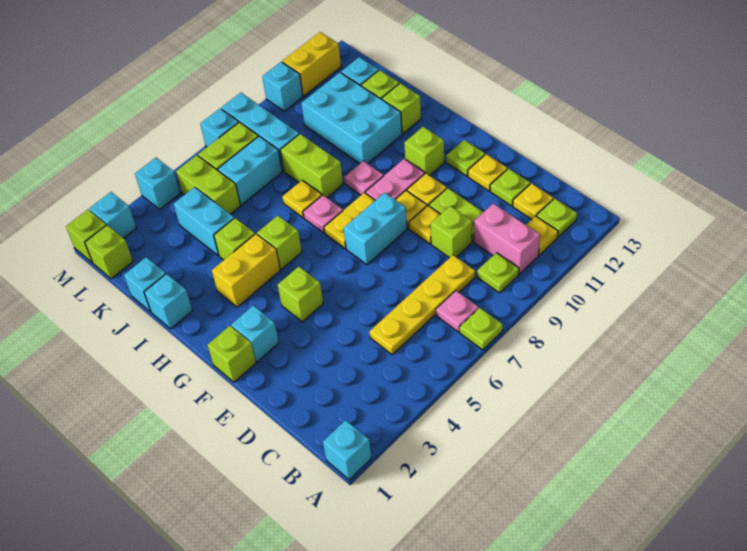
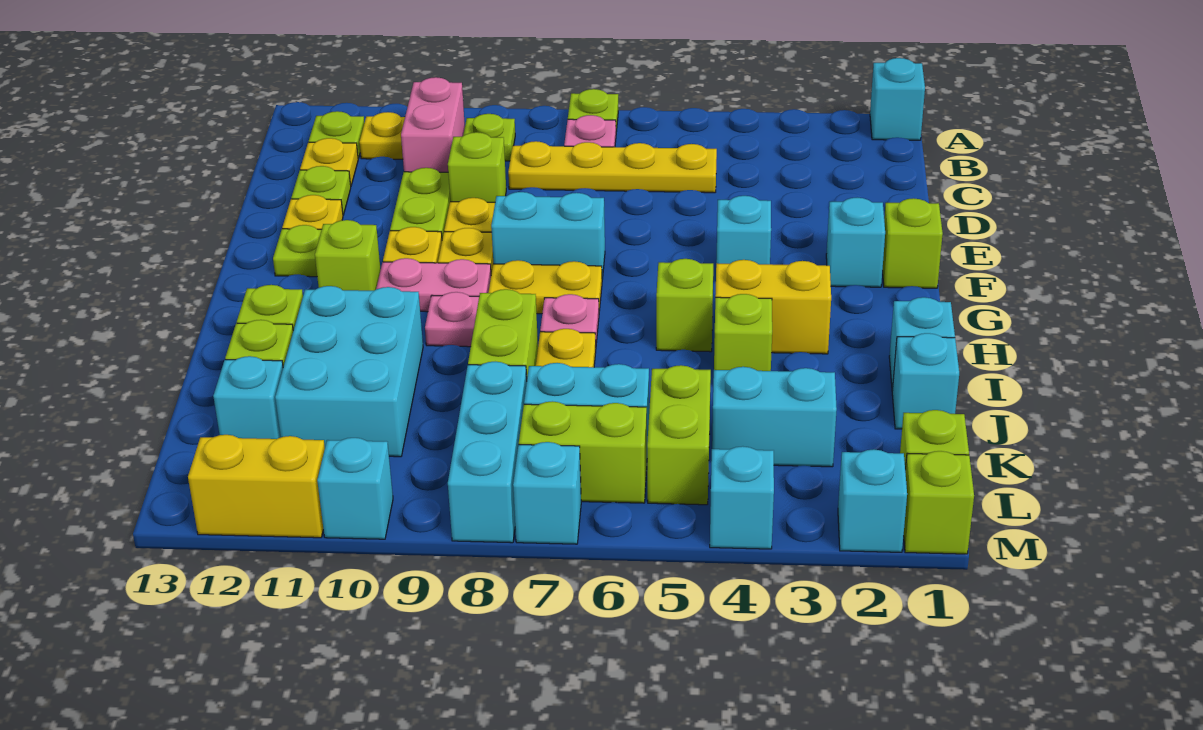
lime 1x1 brick [278,267,323,322] -> cyan 1x1 brick [716,196,771,264]
cyan 1x2 brick [174,187,234,256] -> cyan 1x2 brick turned to [712,367,837,467]

